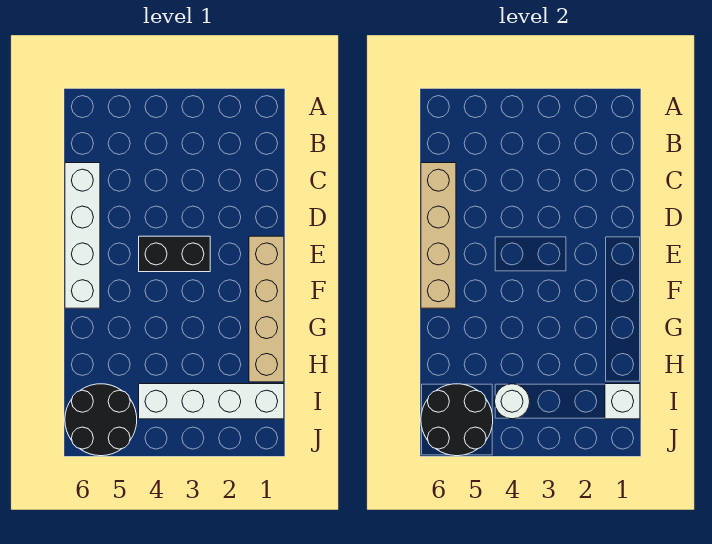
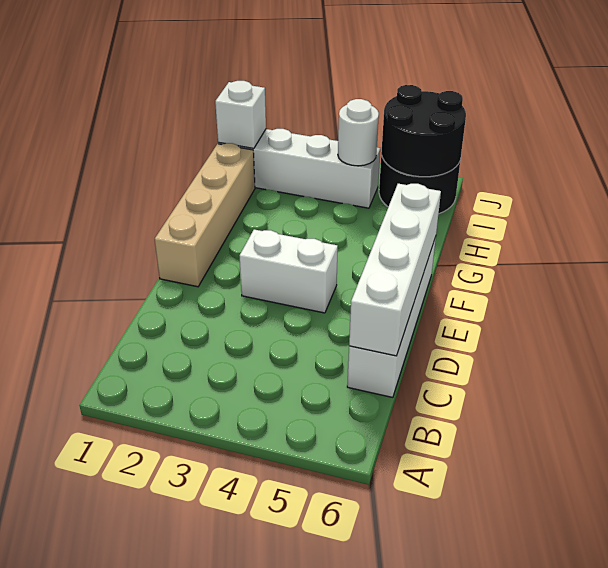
tan 1x4 brick [421,163,456,308] -> white 1x4 brick [349,184,441,356]
black 1x2 brick [139,236,210,272] -> white 1x2 brick [239,229,338,313]

